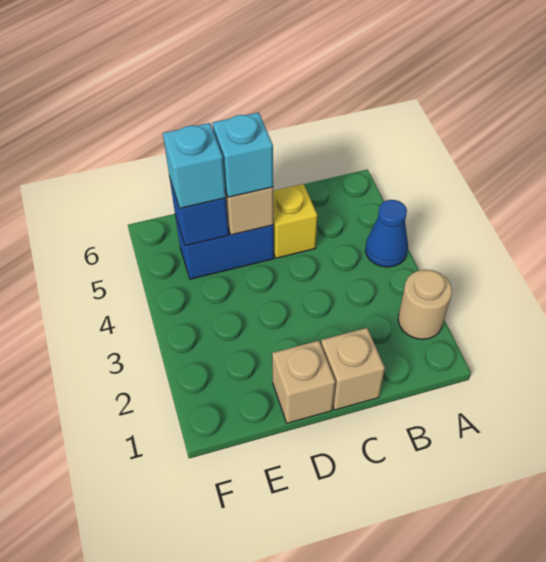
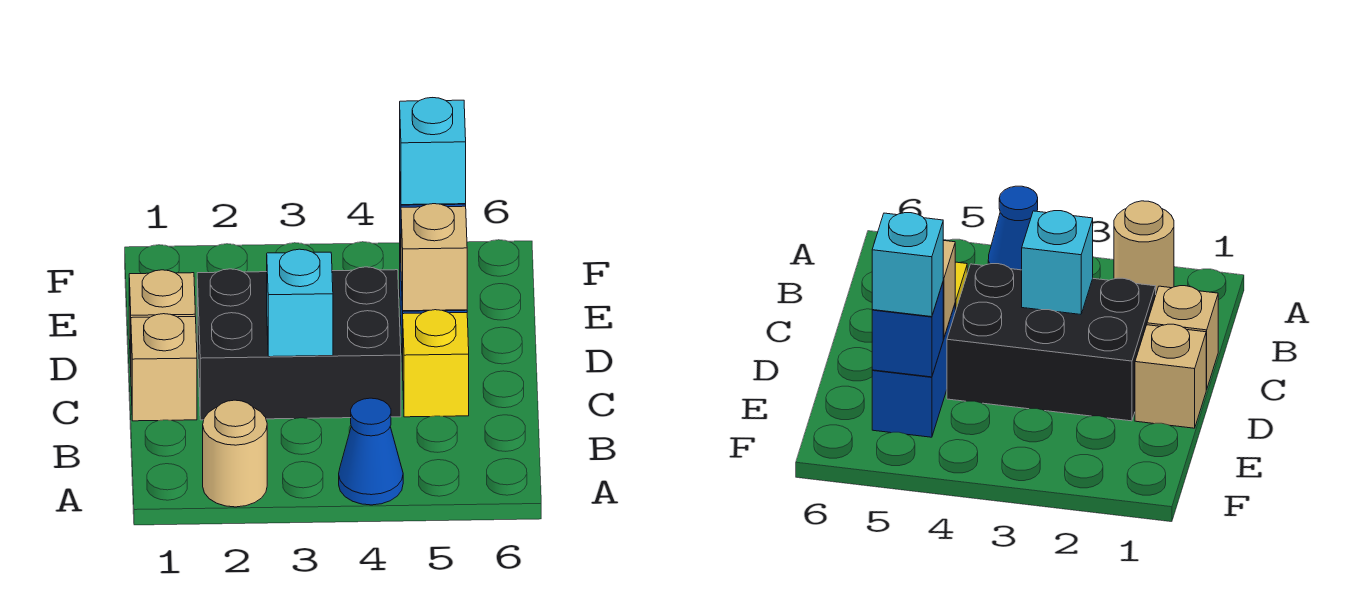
none -> black 2x3 brick [197,267,401,420]
cyan 1x1 brick [213,112,273,197] -> cyan 1x1 brick moved to [267,249,333,357]

